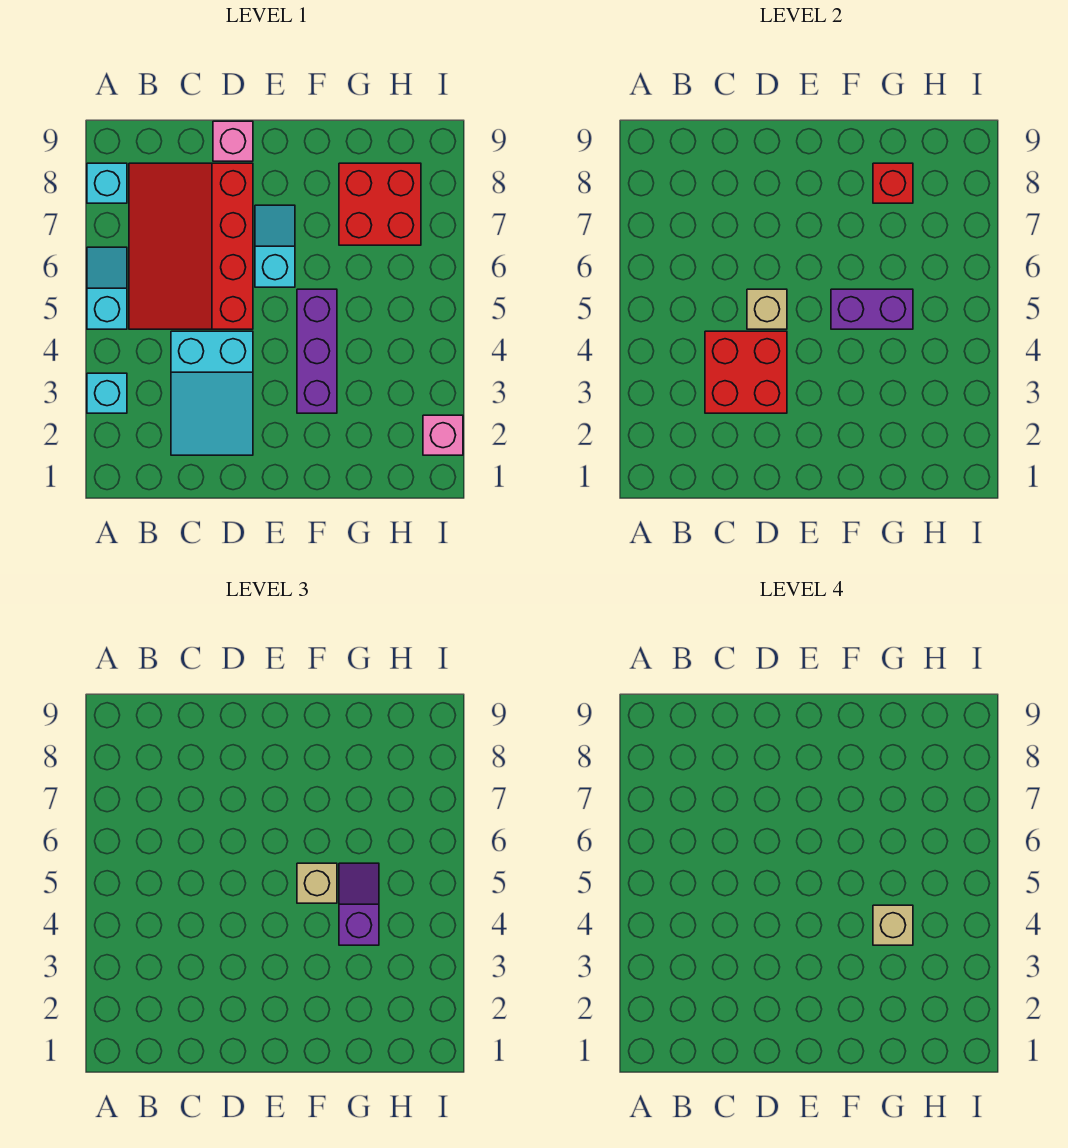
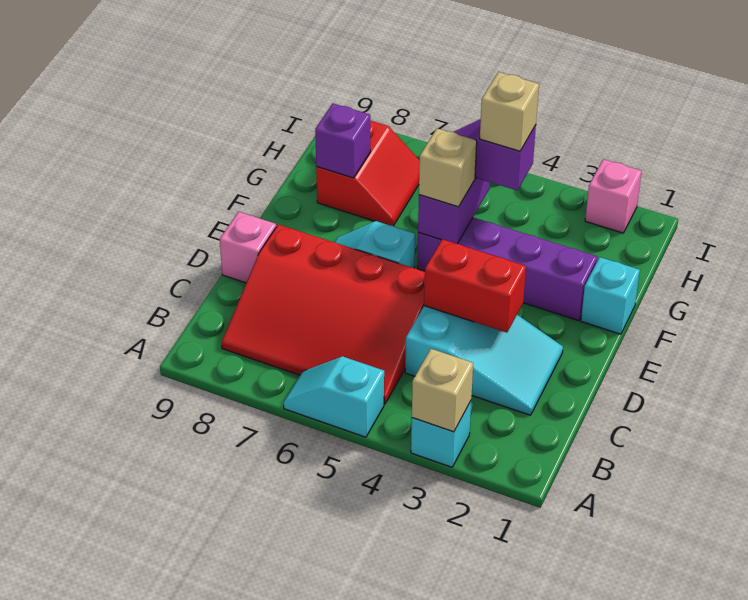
cyan 1x1 brick [87,163,127,203] -> cyan 1x1 brick moved to [581,257,640,334]
red 2x2 brick [705,331,787,413] -> red 1x2 brick [424,239,526,333]
tan 1x1 brick [747,289,787,329] -> tan 1x1 brick moved to [412,349,473,432]
purple 1x3 brick [297,289,337,413] -> purple 1x4 brick [417,218,597,321]
red 2x2 brick [339,163,421,245] -> red 2x2 slope [316,120,420,226]
red 1x1 brick [873,163,913,203] -> purple 1x1 brick [315,103,370,178]

